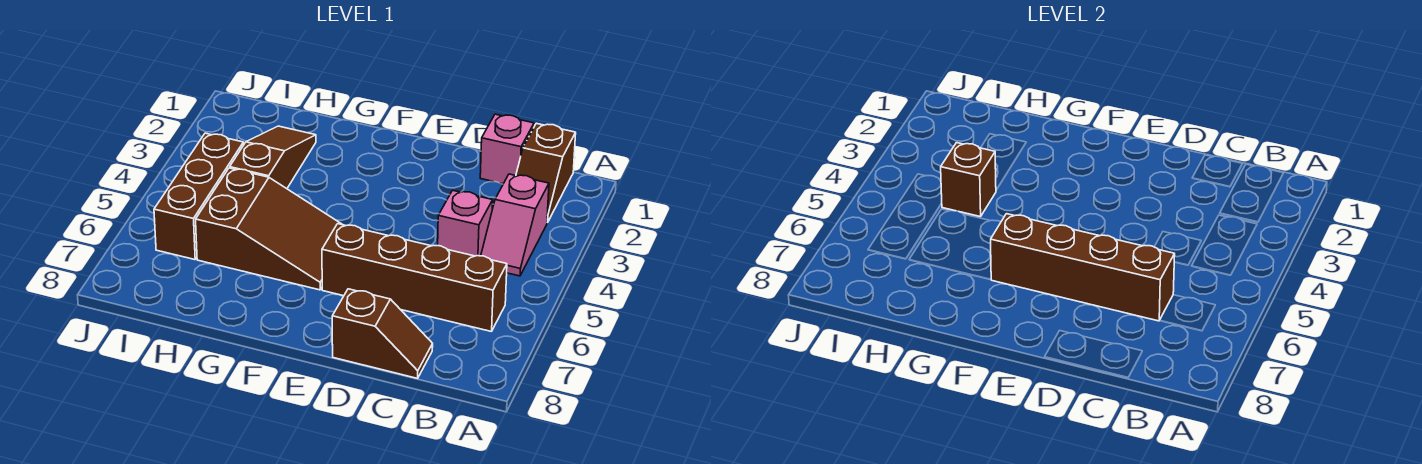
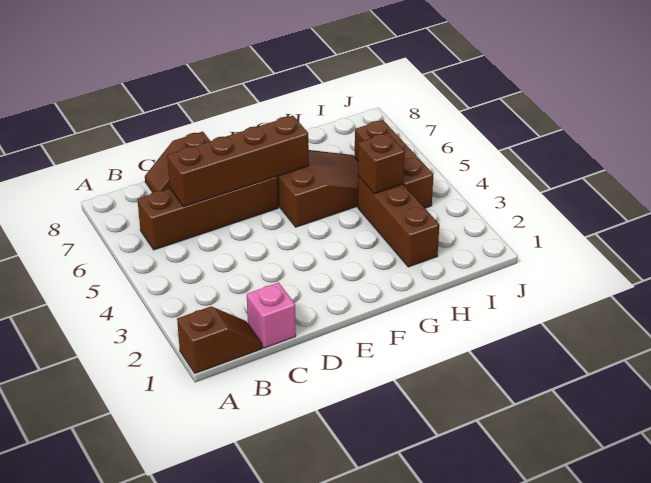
brown 1x2 slope [516,123,576,223] -> brown 1x2 slope turned to [177,307,262,373]
pink 1x2 slope [481,174,549,276] -> none
pink 1x1 brick [438,190,493,256] -> none
brown 2x3 slope [196,168,342,290] -> brown 2x3 slope turned to [278,150,358,227]
brown 1x3 slope [230,126,316,189] -> brown 1x3 brick [357,176,439,267]

